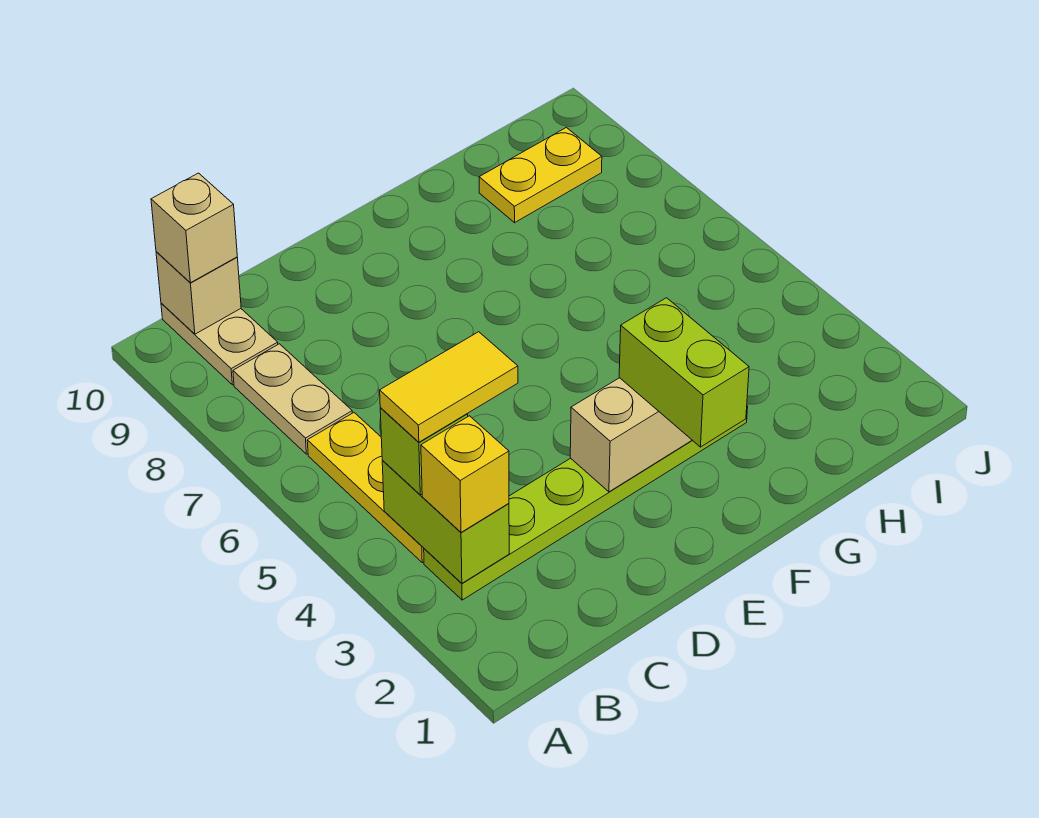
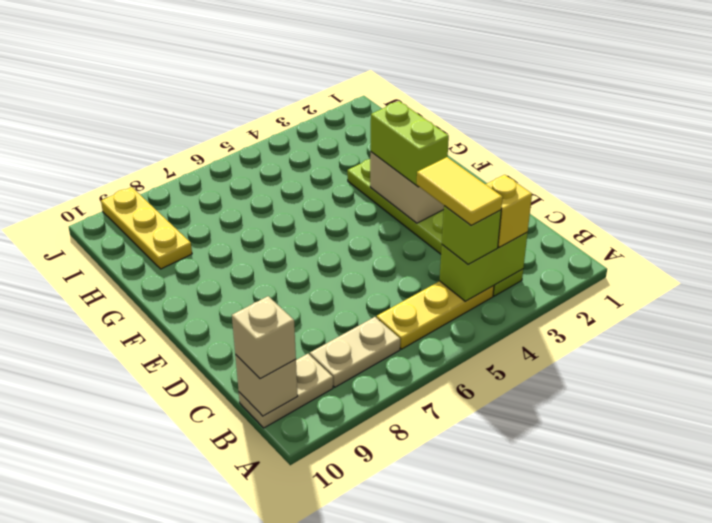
lime 1x2 brick [619,298,749,447] -> lime 1x2 brick turned to [371,101,449,187]
yellow 1x2 plate [479,128,602,223] -> yellow 1x3 plate [101,187,192,269]

